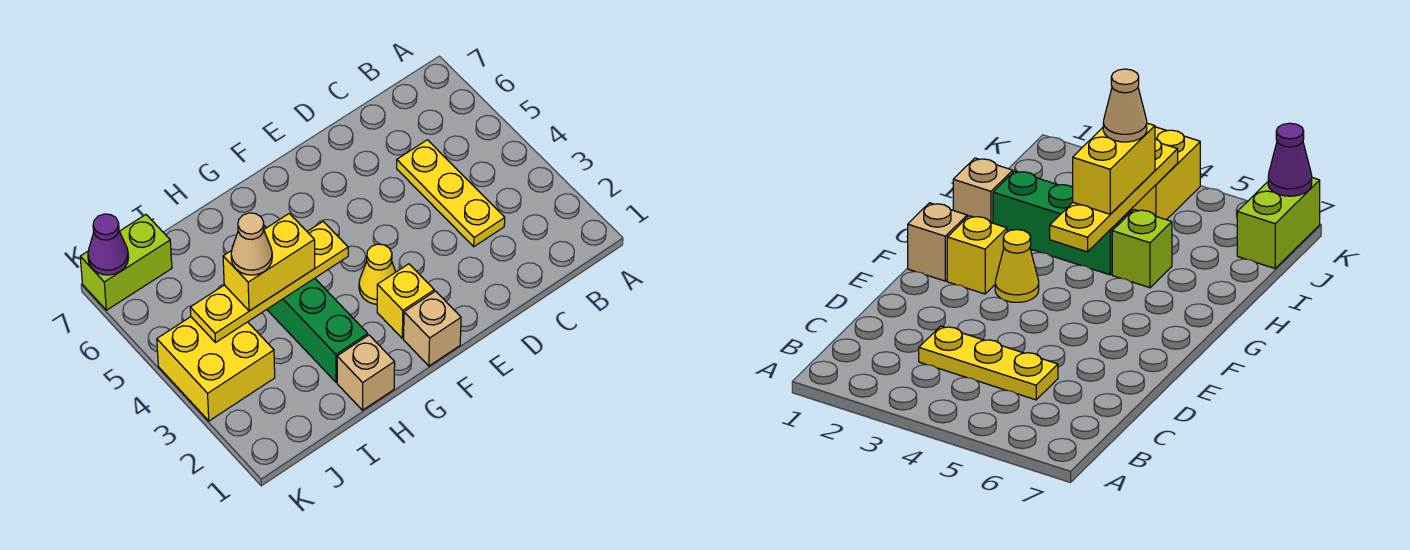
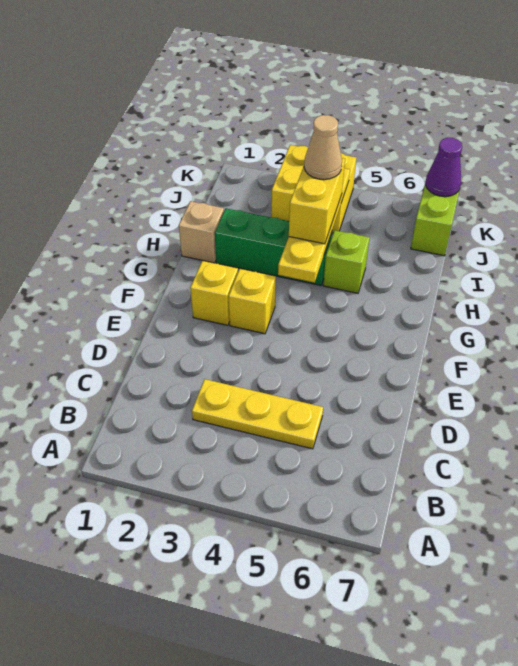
tan 1x1 brick [404,291,461,366] -> none
yellow 1x1 cone [359,244,396,304] -> yellow 1x1 brick [229,269,276,334]

